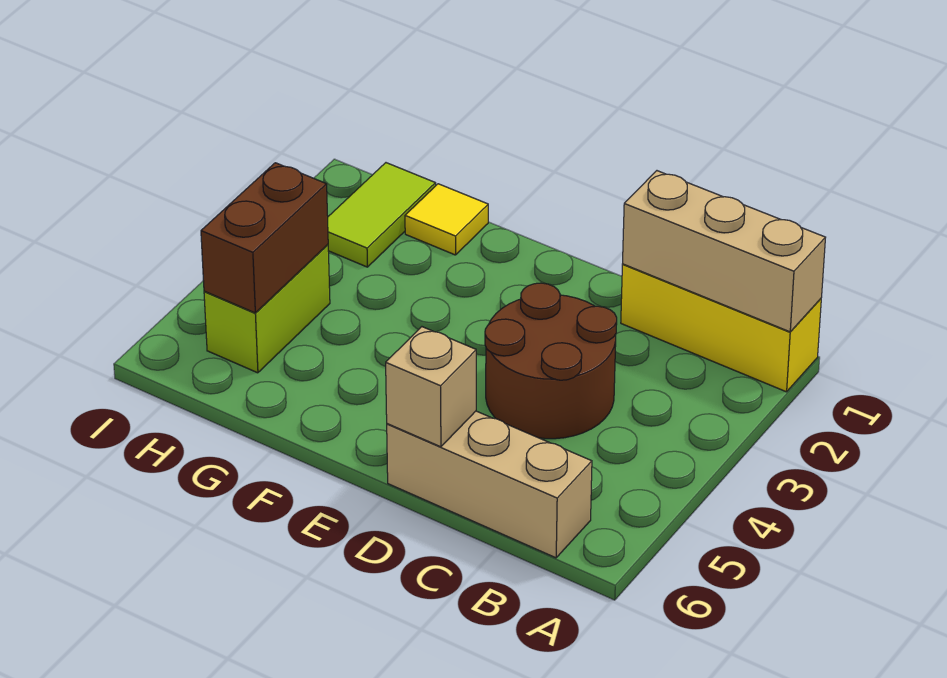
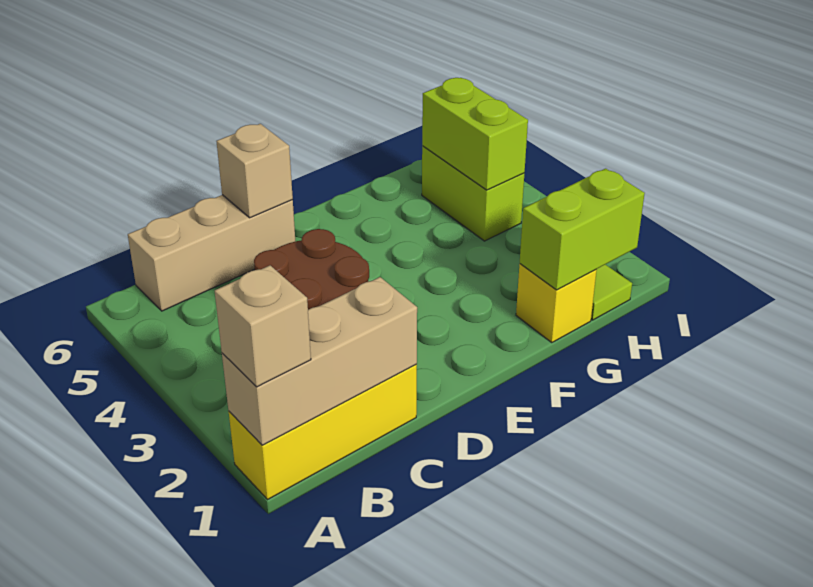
none -> tan 1x1 brick [215,265,311,387]
yellow 1x1 tile [405,184,488,255] -> yellow 1x1 brick [516,264,597,343]
none -> lime 1x2 brick [520,169,645,290]
brown 1x2 brick [201,163,328,313] -> lime 1x2 brick [422,78,528,190]

